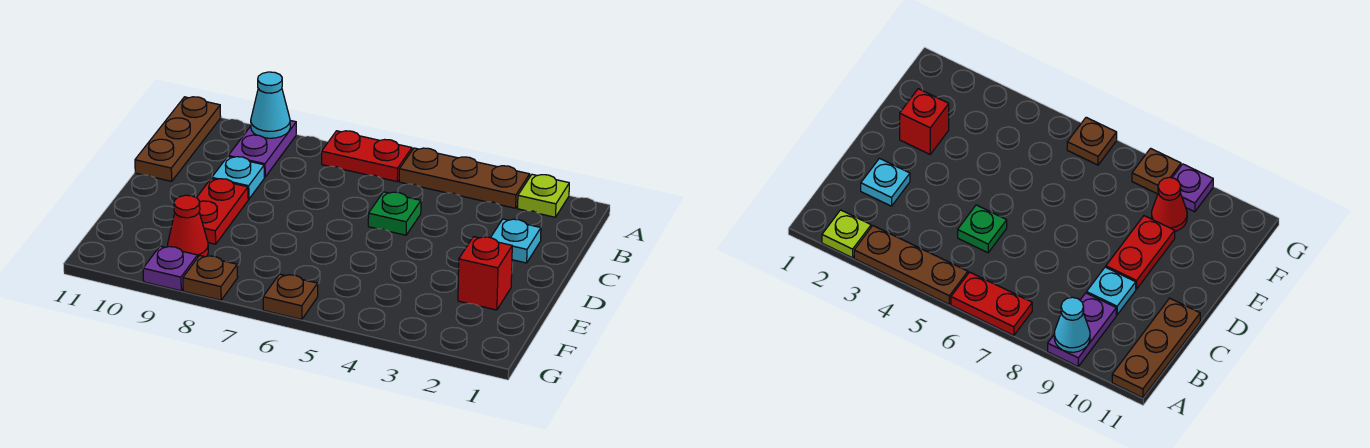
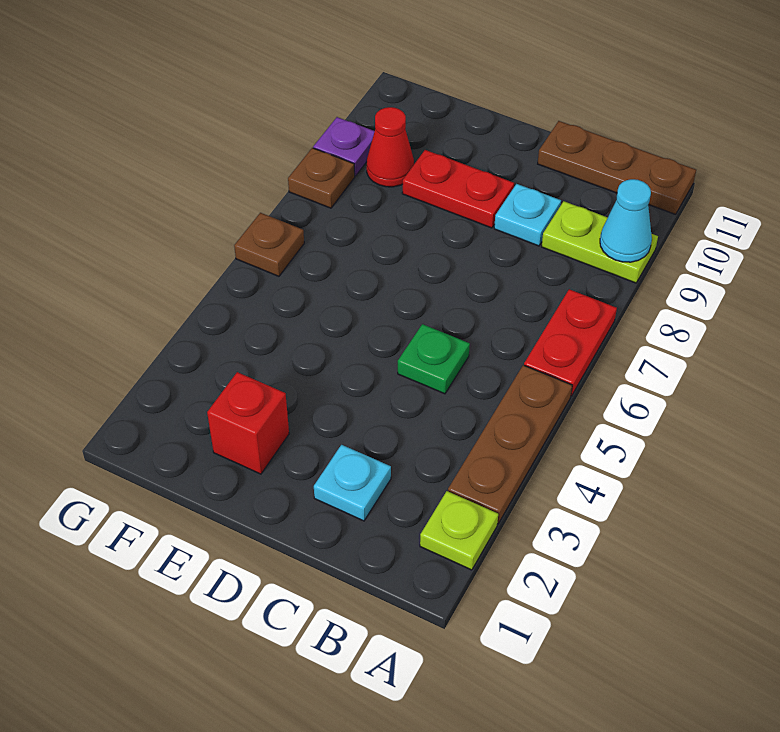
purple 1x2 plate [228,120,296,177] -> lime 1x2 plate [542,201,658,283]

